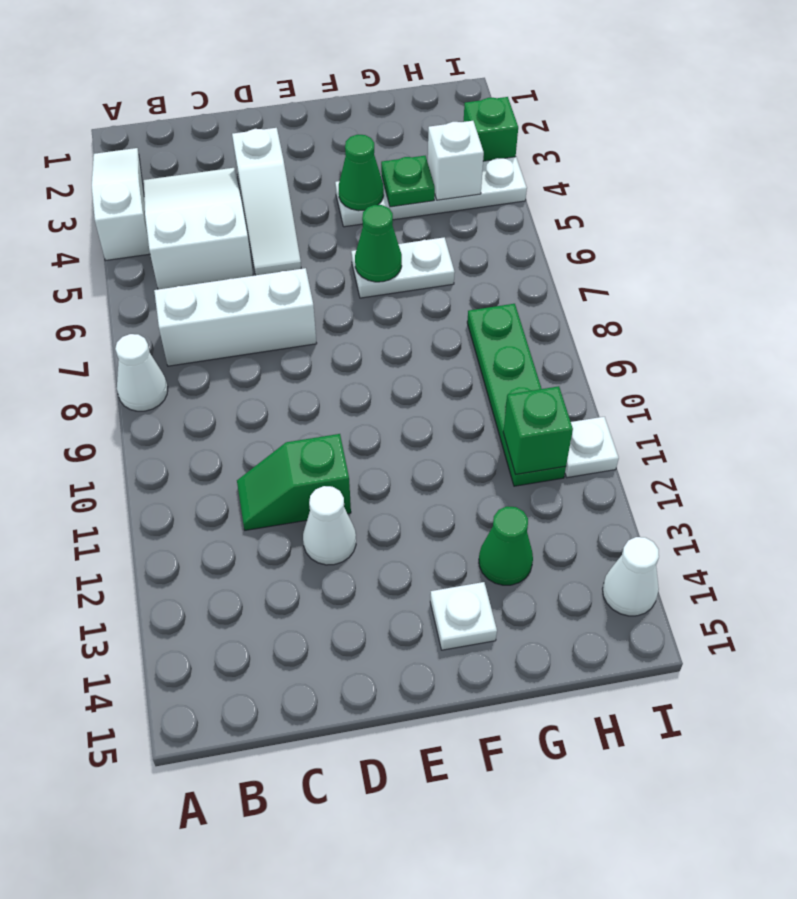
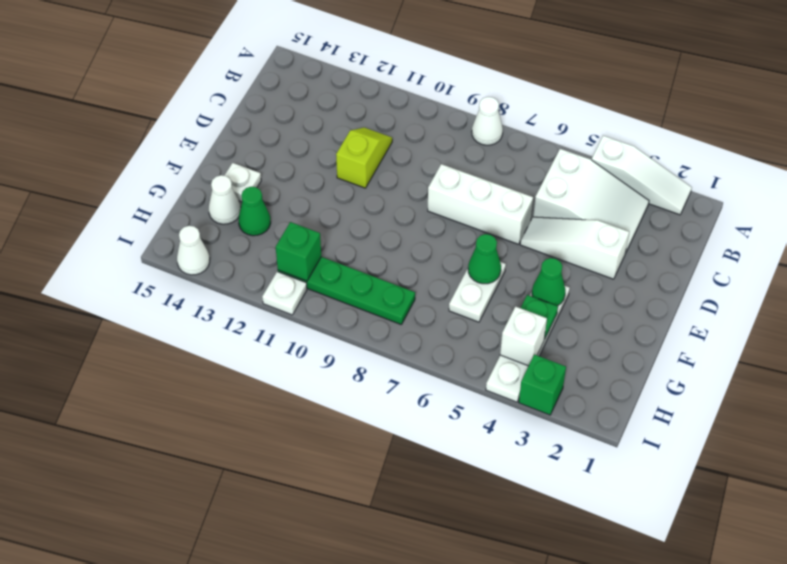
white 1x3 brick [154,268,317,366] -> white 1x3 brick turned to [428,164,533,244]
green 1x2 slope [237,434,351,530] -> lime 1x2 slope [336,128,392,188]
white 1x1 cone [303,486,356,565] -> white 1x1 cone moved to [209,175,241,224]

